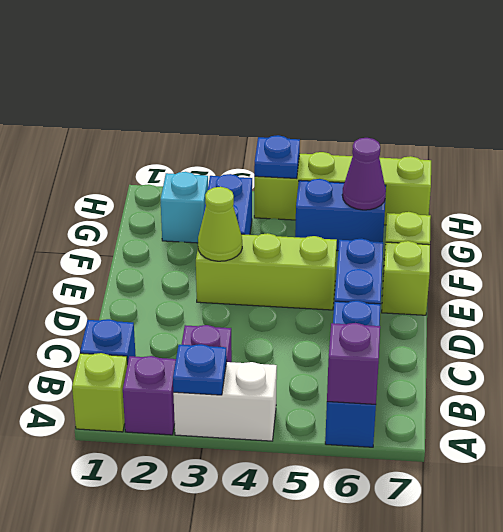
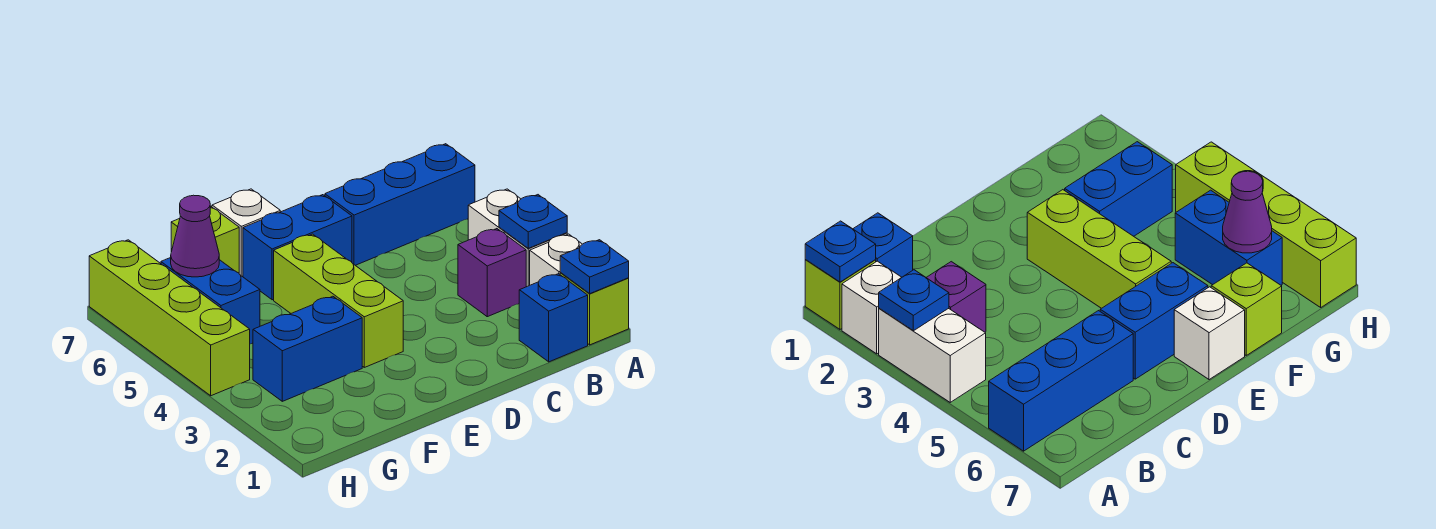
purple 1x1 brick [123,356,176,435] -> white 1x1 brick [530,234,582,285]
purple 1x1 brick [327,323,380,404] -> none
lime 1x1 cone [198,187,242,261] -> none
lime 1x1 brick [382,241,430,315] -> white 1x1 brick [212,189,280,277]
cyan 1x1 brick [161,172,208,243] -> none
blue 1x1 plate [254,135,300,178] -> blue 1x1 plate moved to [560,240,629,293]

